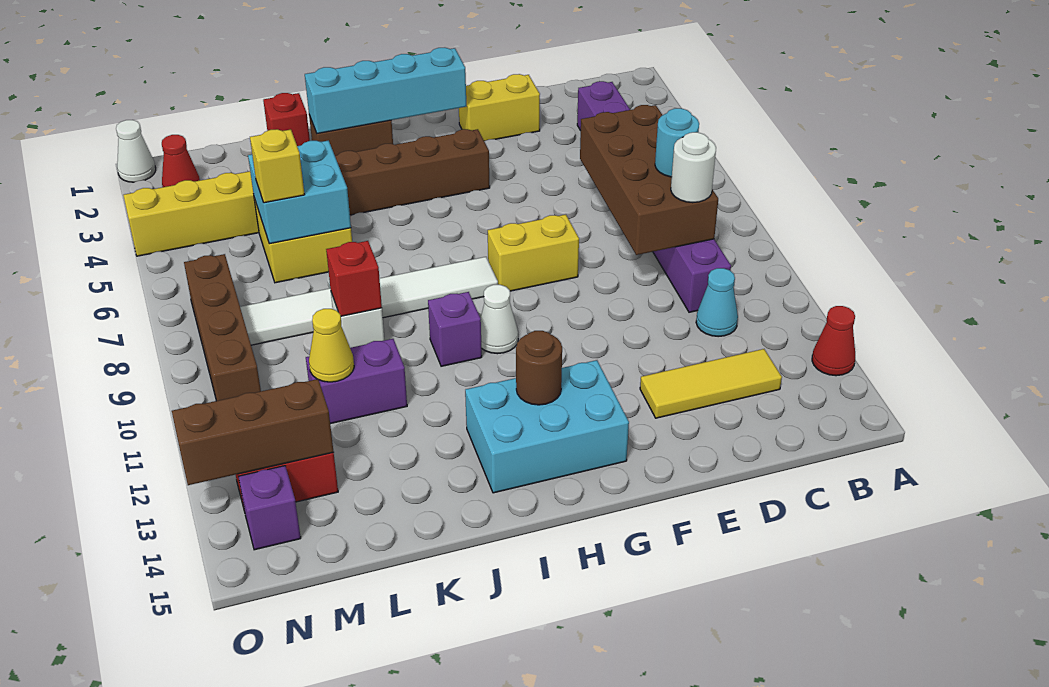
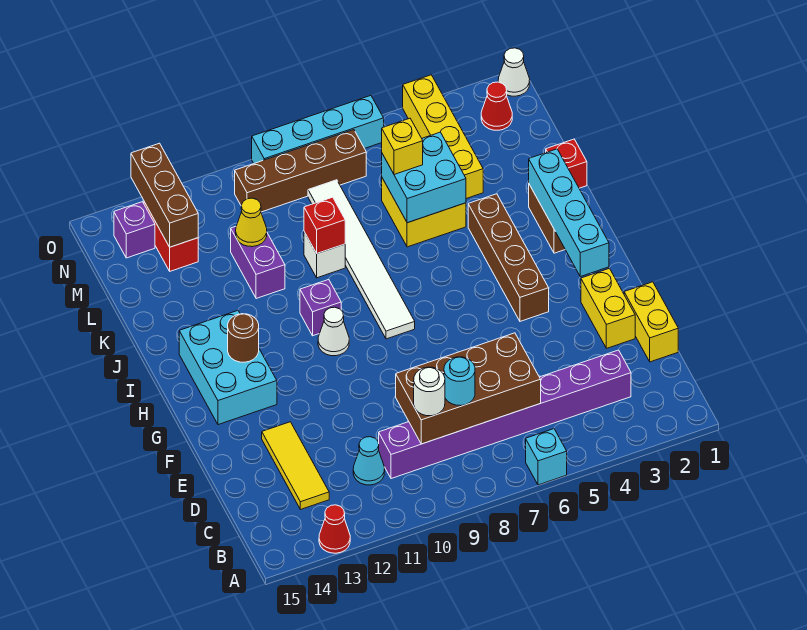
none -> cyan 1x1 brick [526,429,567,485]
yellow 1x2 brick [488,214,579,291] -> yellow 1x2 brick moved to [624,282,678,362]
none -> cyan 1x4 brick [252,96,384,163]

